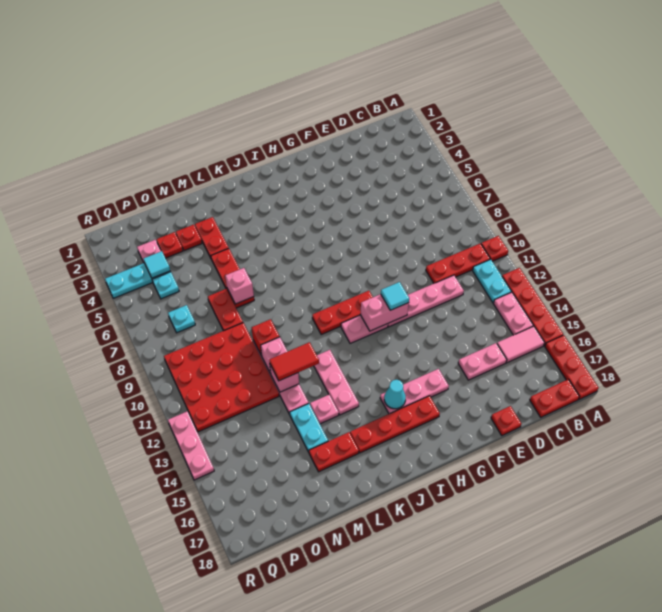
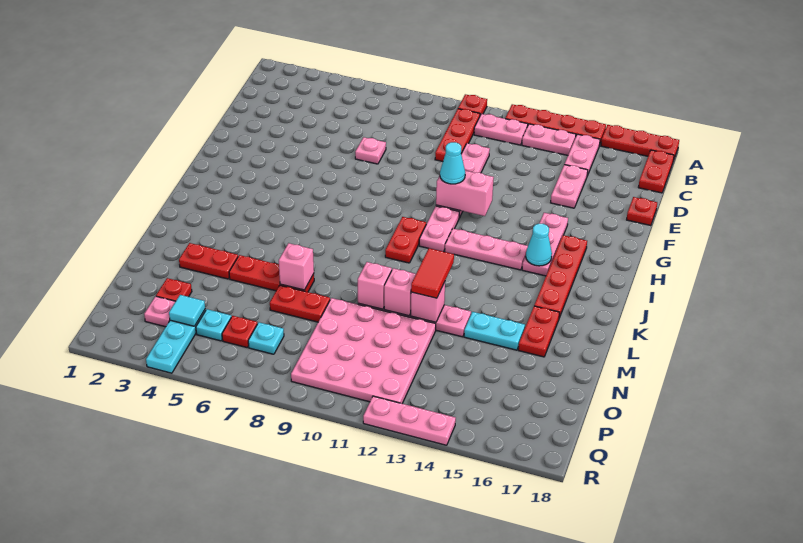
cyan 1x2 plate [473,259,511,303] -> pink 1x2 plate [474,114,528,145]
pink 1x2 tile [497,326,545,363] -> pink 1x2 plate [564,134,600,176]
pink 1x2 brick [360,294,409,331] -> pink 1x2 brick turned to [436,171,494,216]
cyan 1x1 tile [381,282,409,310] -> cyan 1x1 cone [440,142,465,184]
red 1x3 plate [312,291,373,335] -> red 1x2 plate [385,217,426,263]
pink 1x3 plate [314,350,359,415] -> pink 1x3 plate moved to [445,229,528,270]
pink 1x1 plate [310,395,339,424] -> pink 1x1 plate moved to [355,137,386,164]
red 1x1 brick [252,319,280,356] -> pink 1x1 brick [358,262,392,309]
red 1x1 plate [176,225,202,251] -> red 1x1 plate moved to [222,316,257,348]
red 4x4 plate [164,323,279,432] -> pink 4x4 plate [291,298,436,403]

